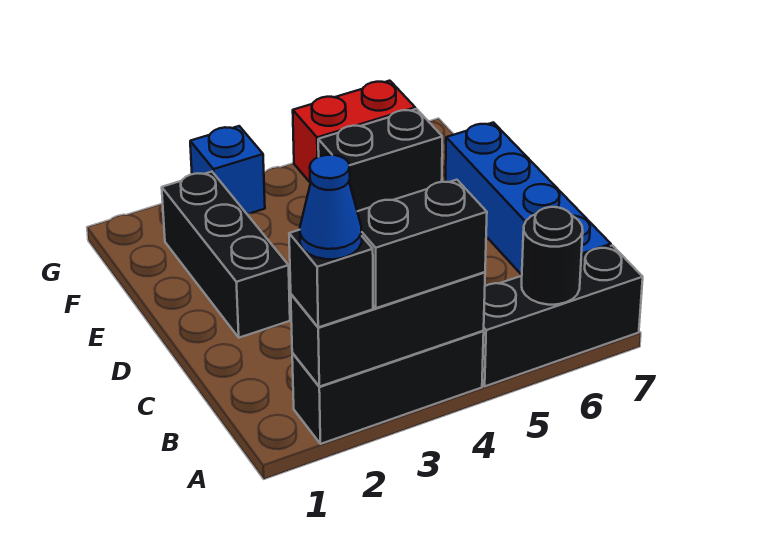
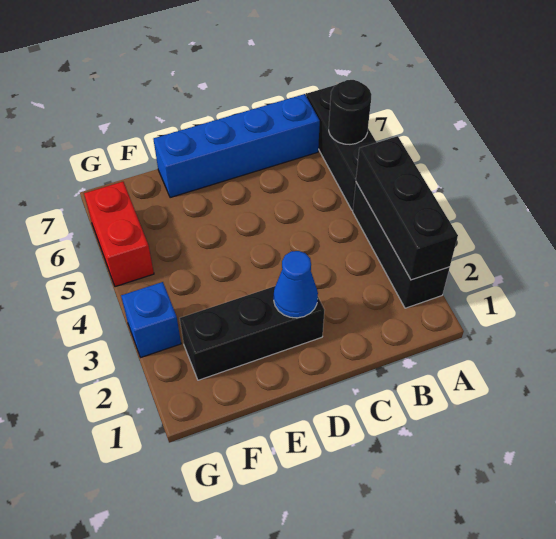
black 1x1 brick [289,230,373,327] -> none
blue 1x1 cone [300,155,362,259] -> blue 1x1 cone moved to [274,251,318,318]
black 1x2 brick [357,180,487,308] -> none
black 1x2 brick [318,109,442,211] -> none

